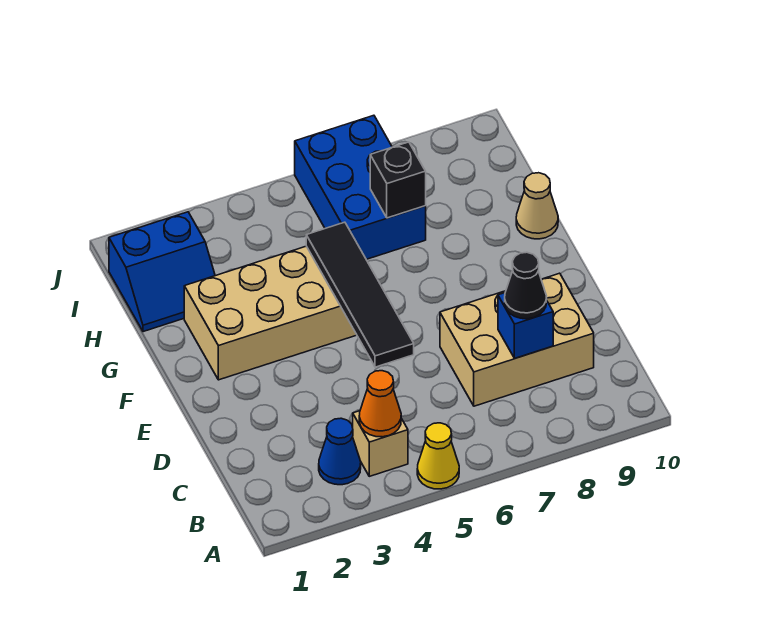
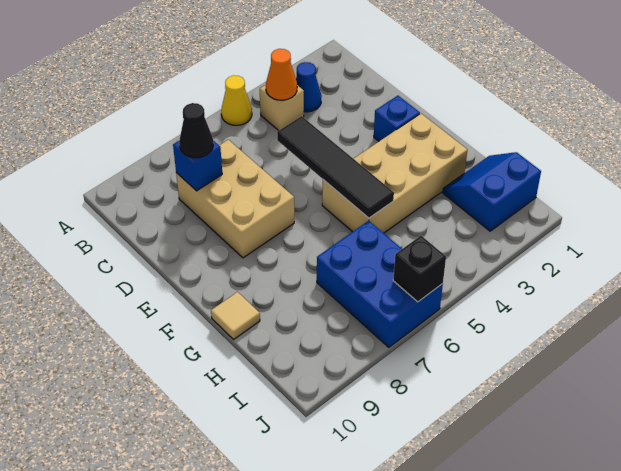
tan 2x3 brick [440,273,594,406] -> tan 2x3 brick turned to [176,140,294,258]
none -> blue 1x1 brick [374,96,420,141]
tan 1x1 cone [516,173,558,239] -> tan 1x1 tile [211,292,260,339]
black 1x1 brick [370,142,426,218] -> black 1x1 brick moved to [393,236,446,302]

